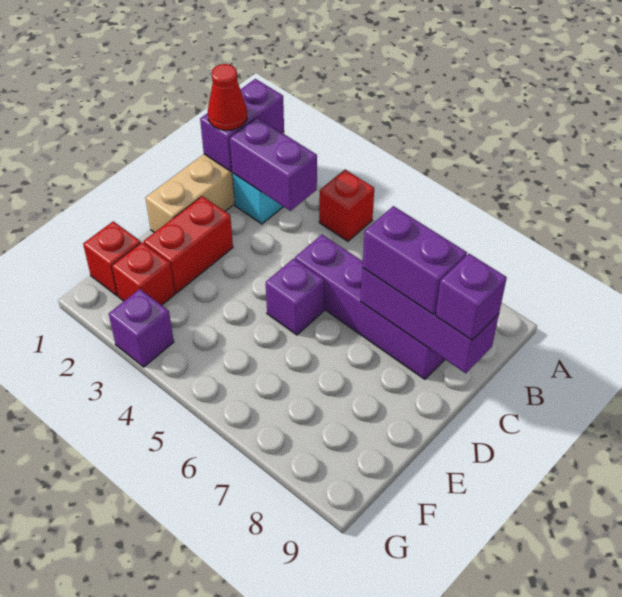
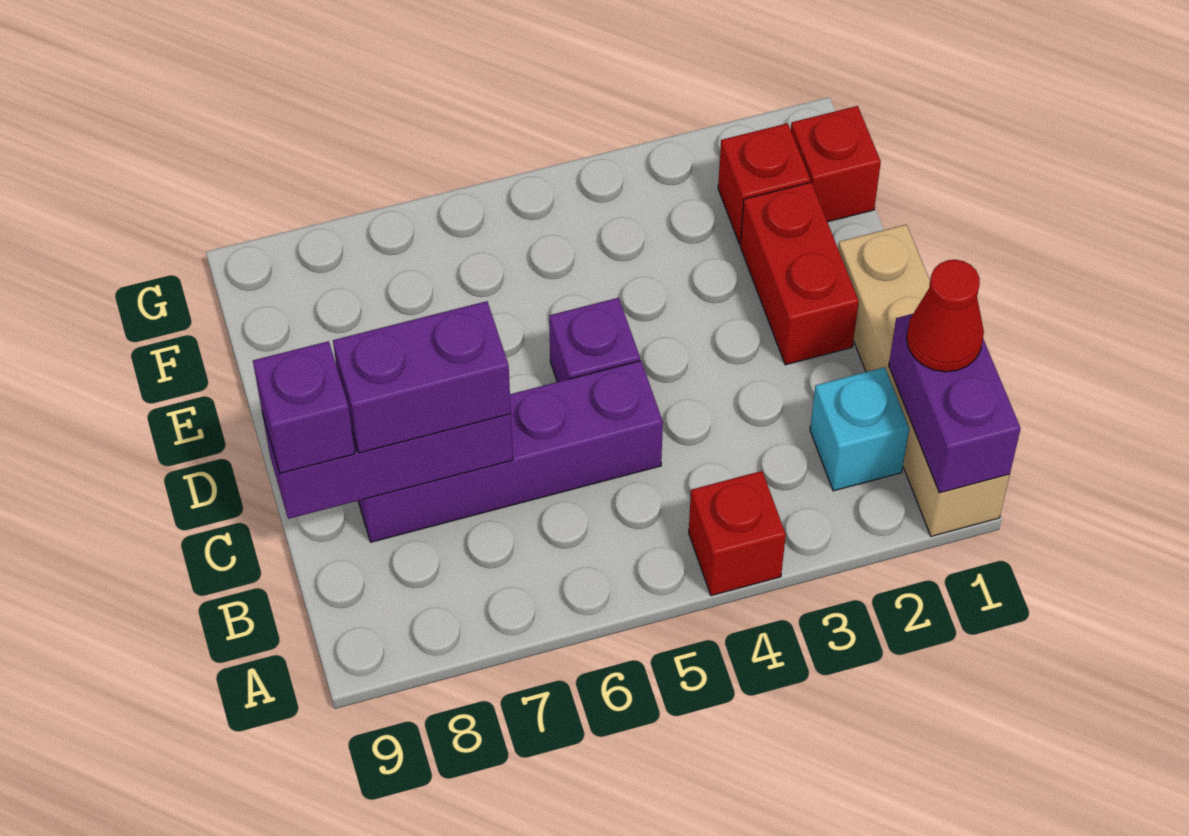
purple 1x2 brick [230,117,317,211] -> none
purple 1x1 brick [109,289,174,367] -> none

